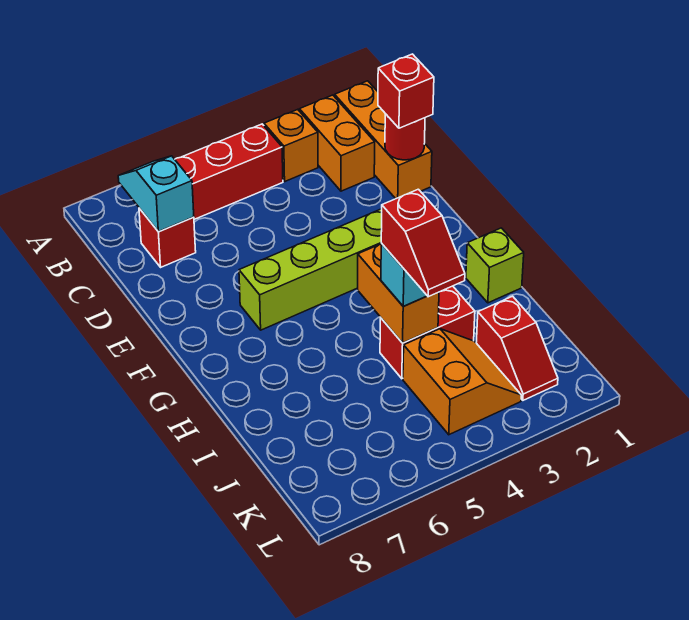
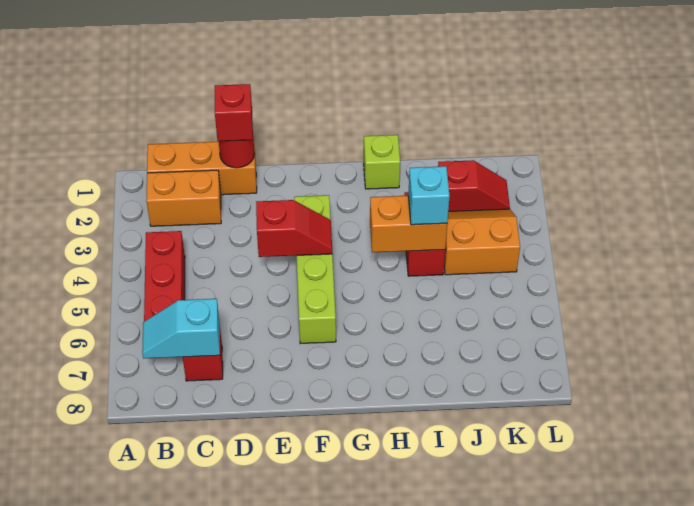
orange 1x1 brick [264,109,318,181] -> none
red 1x2 slope [381,189,465,297] -> red 1x2 slope moved to [256,200,332,257]

